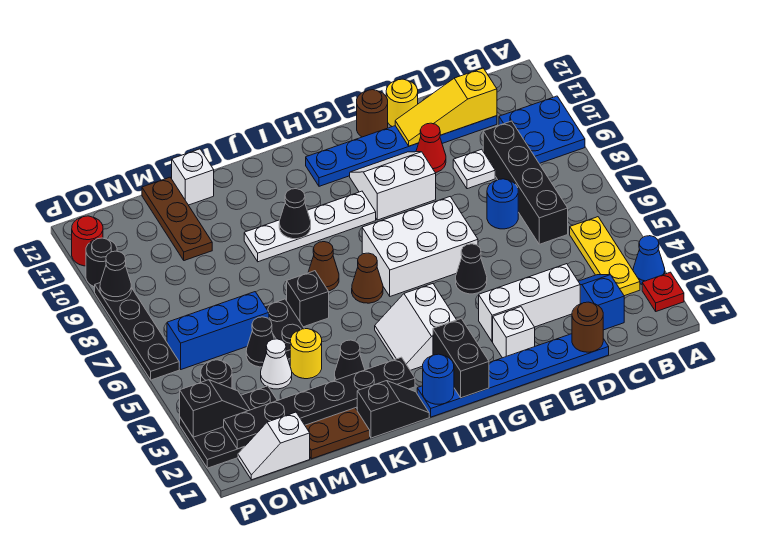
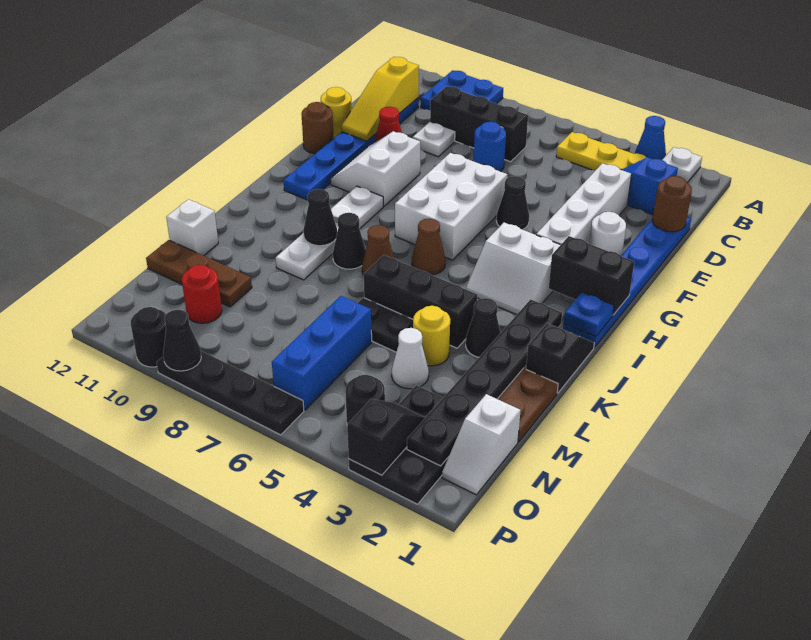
red 1x1 plate [642,272,684,311] -> white 1x1 plate [663,147,702,182]
black 1x4 brick [483,121,568,244] -> black 1x3 brick [430,86,528,162]
white 1x3 brick [479,264,580,342] -> white 1x4 brick [536,163,632,245]
white 1x1 brick [493,307,535,358] -> white 1x1 round brick [589,212,626,255]
blue 1x1 round brick [423,354,454,404] -> blue 1x1 plate [564,292,614,337]
black 1x1 brick [287,271,329,327] -> black 1x3 brick [364,255,477,348]
black 1x1 cone [246,317,274,367] -> black 1x1 cone moved to [333,213,366,269]
red 1x1 round brick [72,216,103,266] -> red 1x1 round brick moved to [182,265,222,323]

